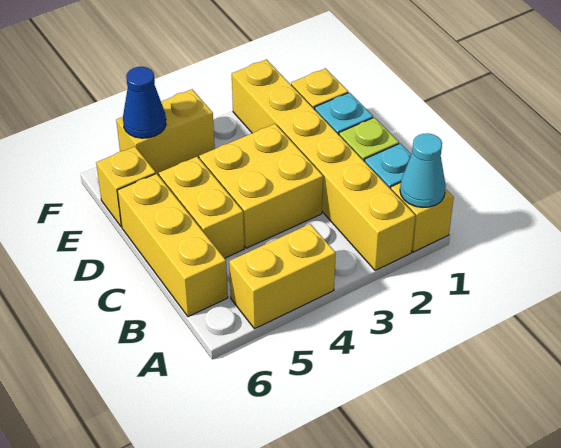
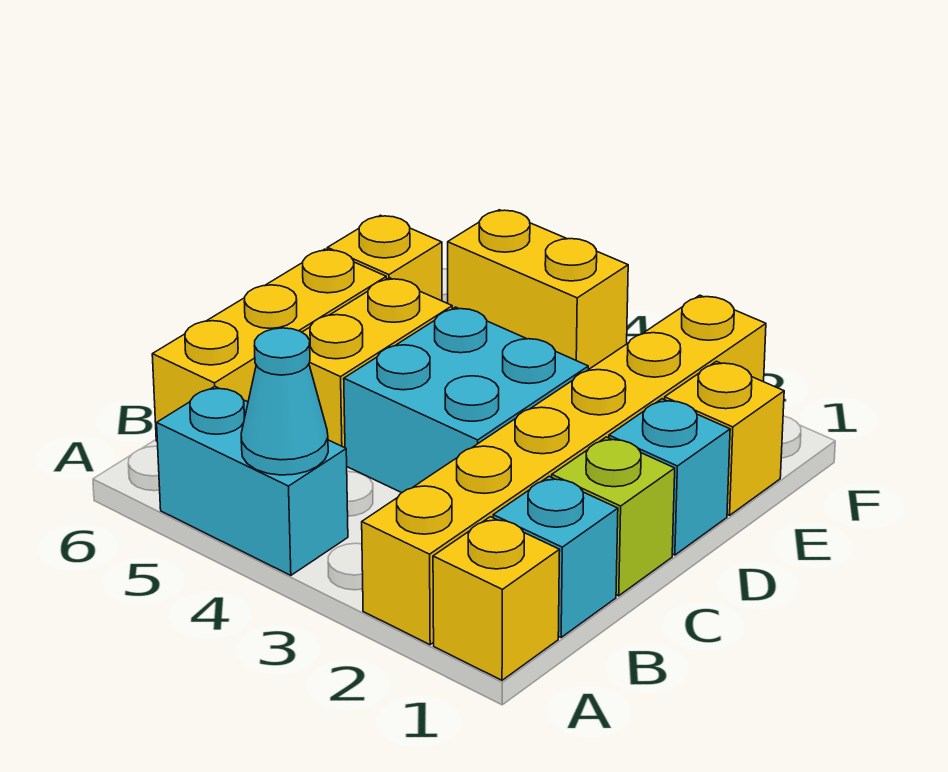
cyan 1x1 cone [400,133,446,208] -> cyan 1x1 cone moved to [241,328,328,475]
yellow 1x2 brick [229,224,336,329] -> cyan 1x2 brick [157,386,348,575]
yellow 2x2 brick [199,124,323,248] -> cyan 2x2 brick [344,307,588,493]
blue 1x1 cone [123,67,166,138] -> none

